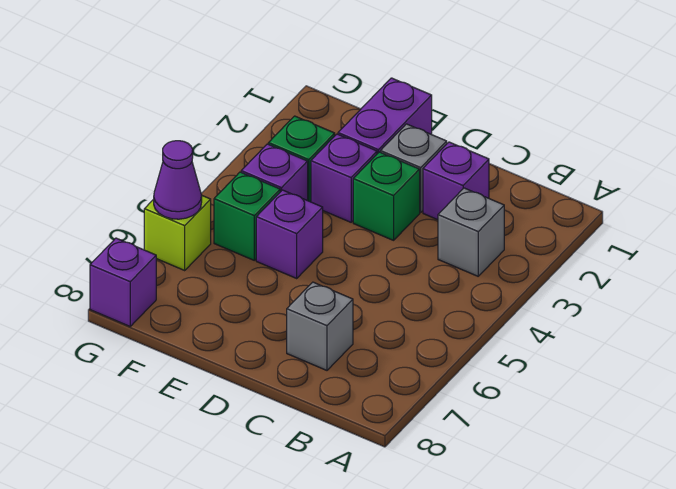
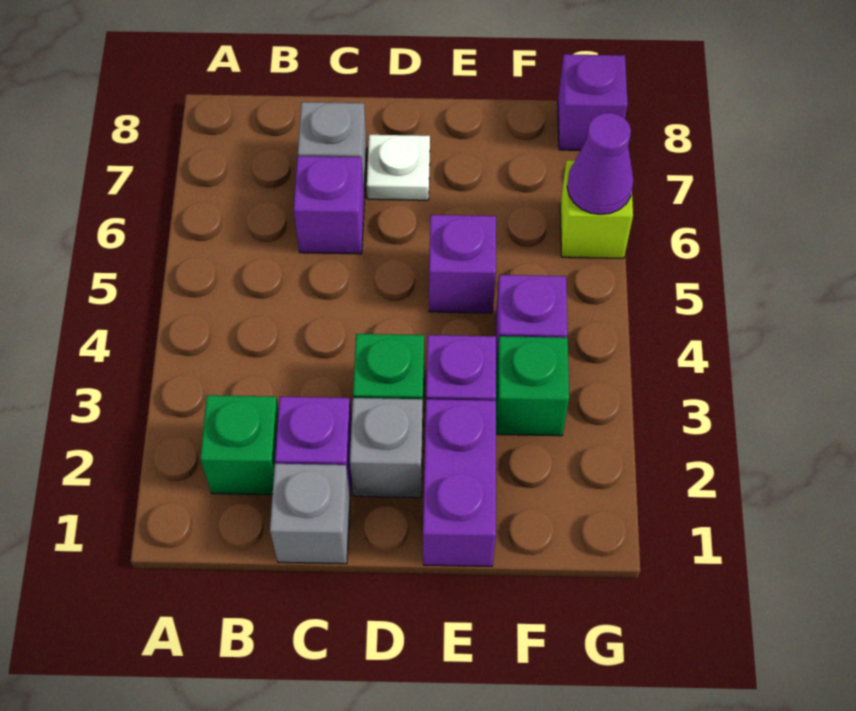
grey 1x1 brick [438,188,504,276] -> grey 1x1 brick moved to [270,464,350,564]
none -> purple 1x1 brick [294,156,364,254]
none -> white 1x1 plate [367,135,430,200]
green 1x1 brick [214,172,280,260] -> green 1x1 brick moved to [200,395,279,495]

